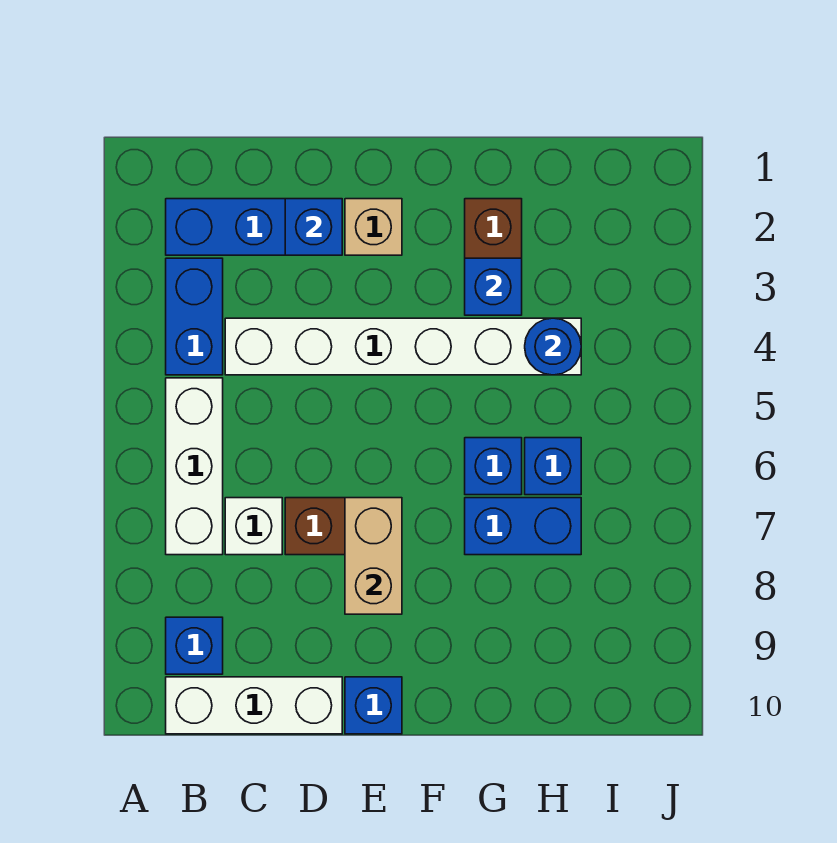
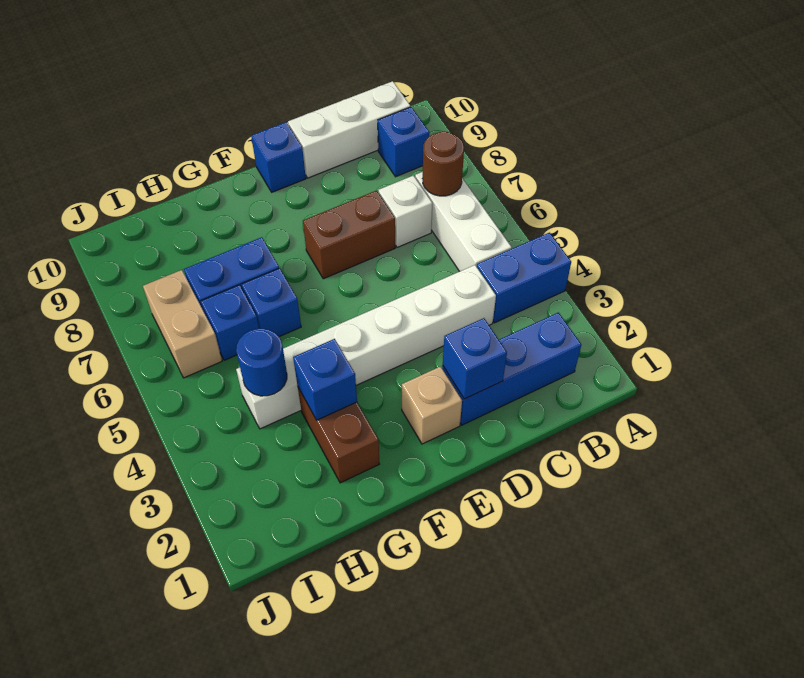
blue 1x2 brick [166,258,223,375] -> blue 1x2 brick turned to [477,233,571,323]
none -> brown 1x1 round brick [423,132,464,196]
tan 1x2 brick [345,498,402,614] -> tan 1x2 brick moved to [143,270,222,378]

